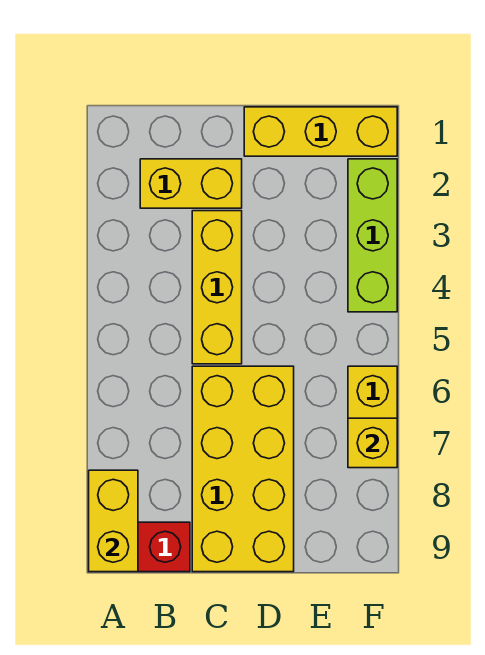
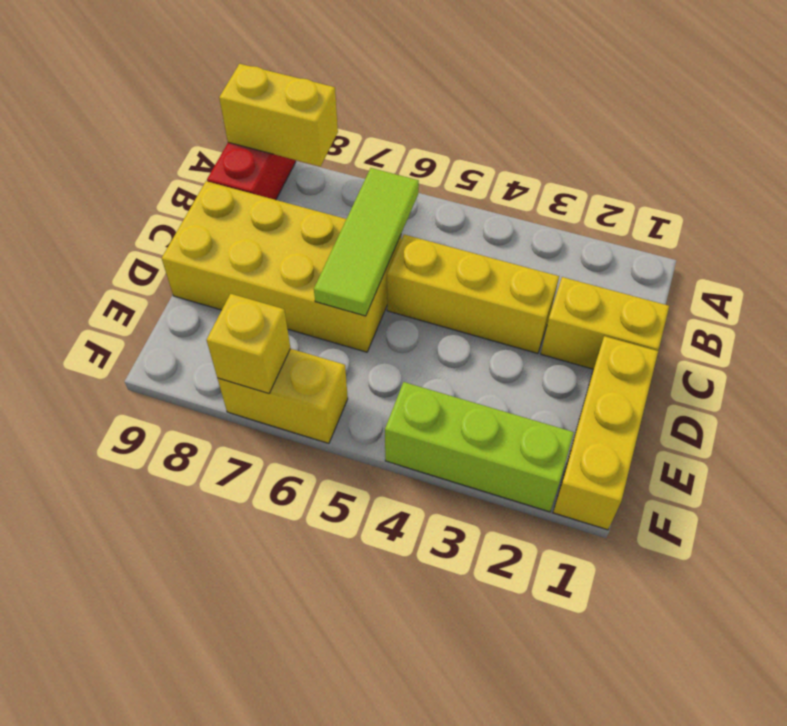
yellow 1x2 brick [140,159,242,208] -> yellow 1x2 brick turned to [541,277,669,369]
none -> lime 1x3 tile [314,168,419,316]

